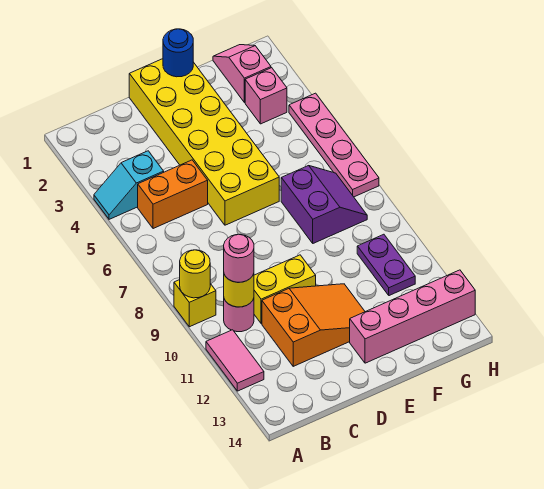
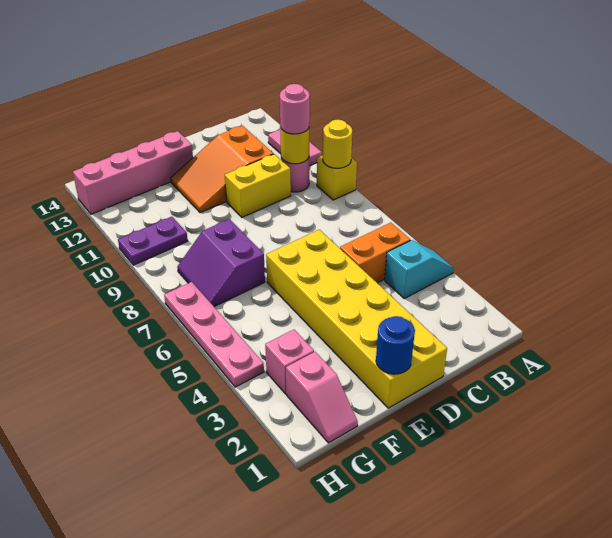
purple 1x2 plate [357,234,415,296] -> purple 1x2 plate turned to [118,217,188,265]

